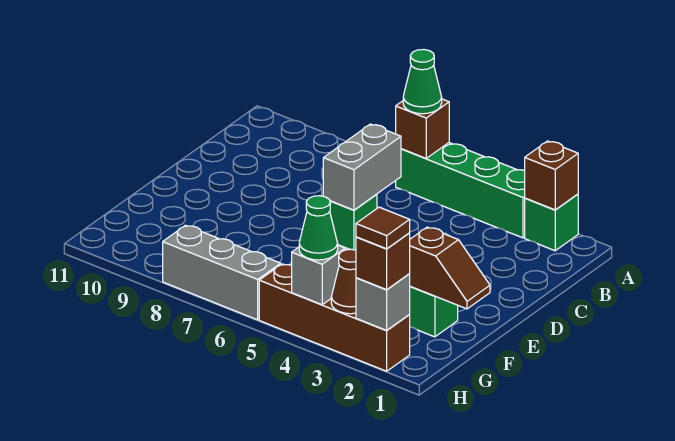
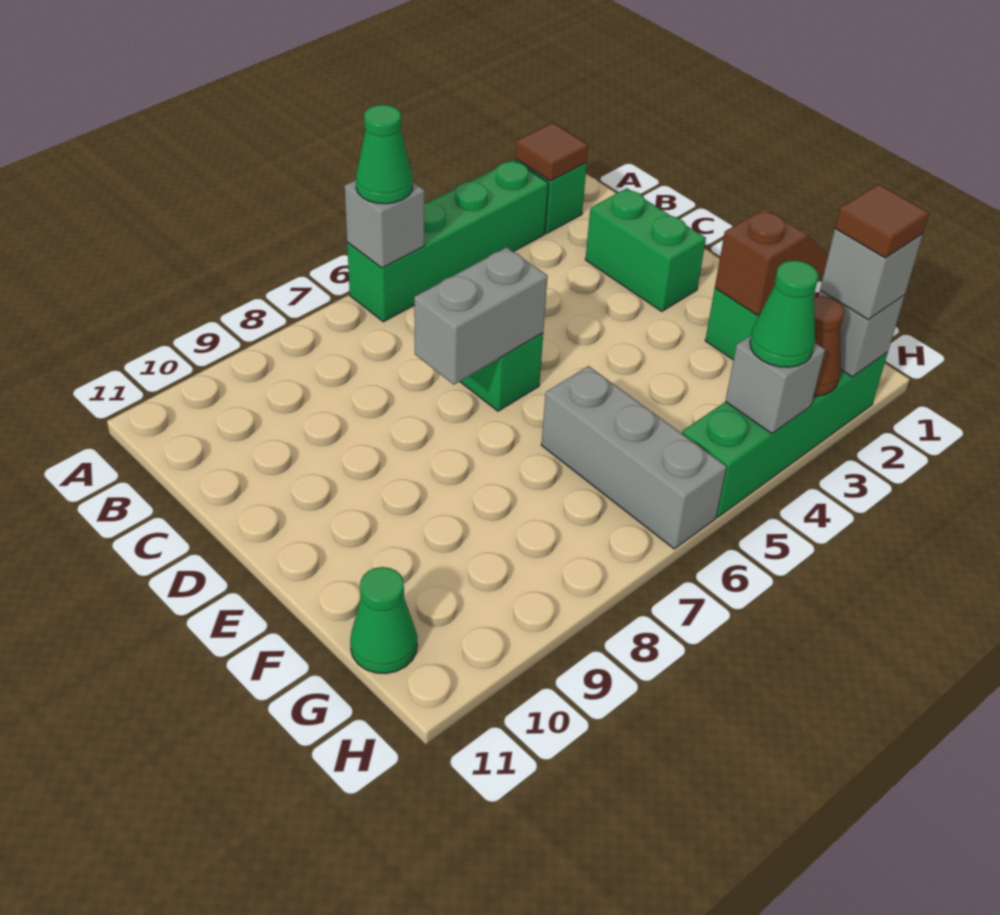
brown 1x1 brick [525,141,578,210] -> brown 1x1 tile [515,123,588,181]
brown 1x1 brick [396,99,449,158] -> grey 1x1 brick [345,180,424,268]
none -> green 1x2 brick [585,188,706,311]
grey 1x2 brick [323,124,401,210] -> grey 1x2 brick turned to [414,247,548,385]
none -> green 1x1 cone [350,567,417,674]
brown 1x4 brick [259,264,410,371] -> green 1x4 brick [682,352,888,517]
brown 1x1 brick [356,233,410,290] -> grey 1x1 brick [820,229,923,320]
grey 1x3 brick [163,225,281,320] -> grey 1x3 brick turned to [541,366,727,549]

